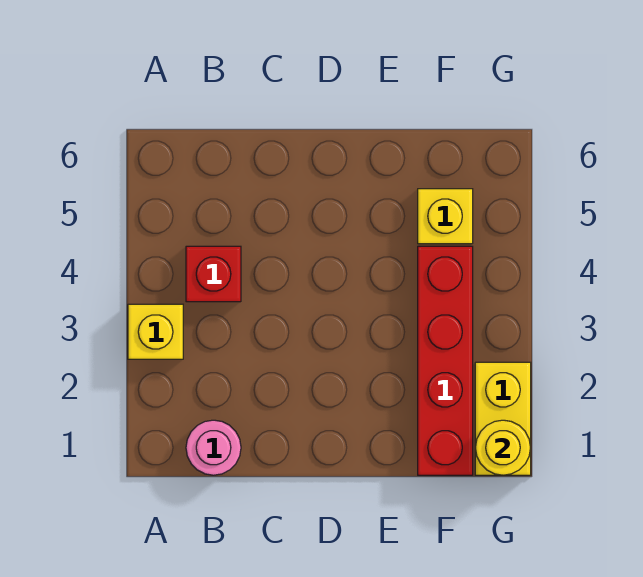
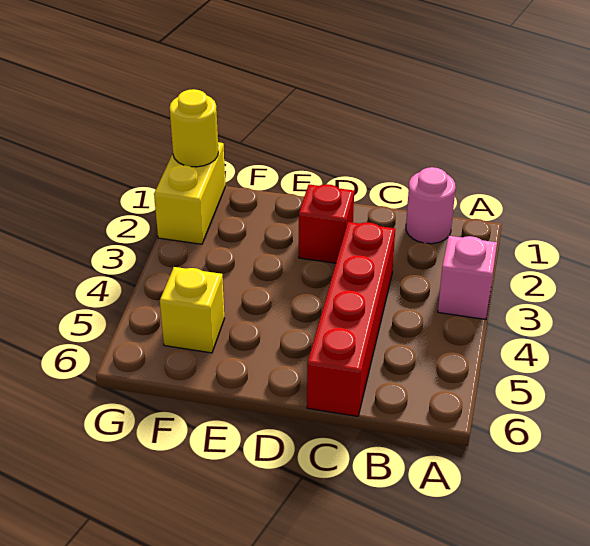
yellow 1x1 brick [128,304,183,359] -> pink 1x1 brick [438,236,497,319]
red 1x1 brick [186,246,241,302] -> red 1x1 brick moved to [299,184,354,263]
red 1x4 brick [418,246,473,475] -> red 1x4 brick moved to [307,222,395,416]

